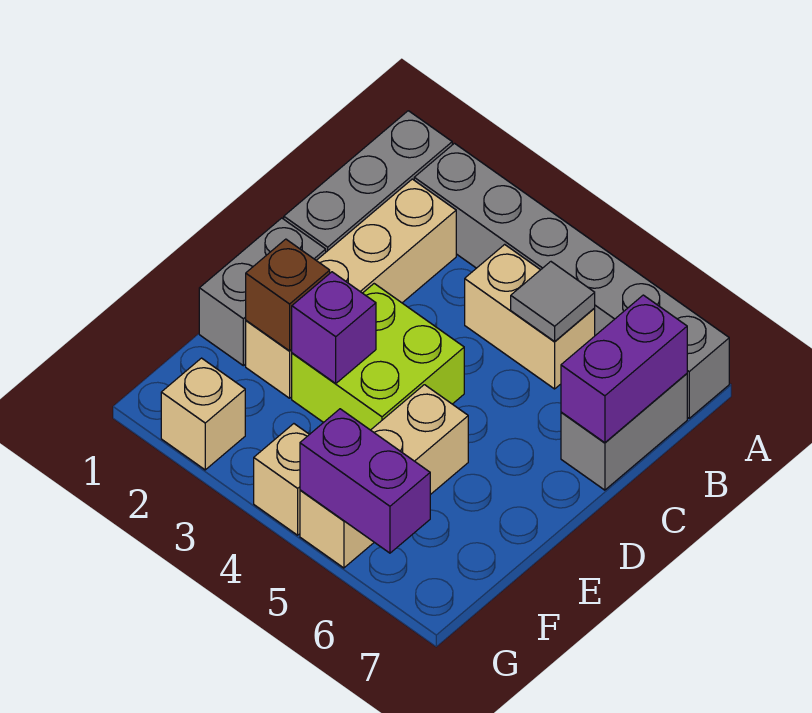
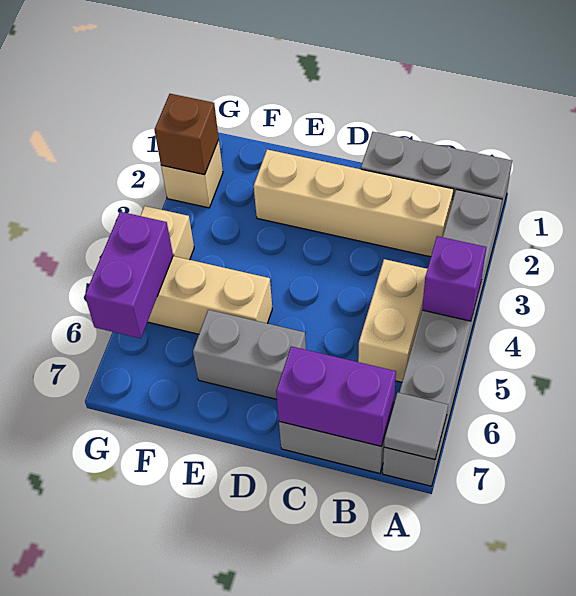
grey 1x1 tile [511,262,595,341] -> grey 1x1 tile moved to [384,393,448,460]
grey 1x2 brick [199,218,326,366] -> grey 1x2 brick moved to [193,310,306,399]
lime 2x2 brick [292,284,464,430] -> none
brown 1x1 brick [246,239,330,351] -> brown 1x1 brick moved to [155,94,219,175]
purple 1x1 brick [292,272,376,384] -> purple 1x1 brick moved to [422,236,486,321]

